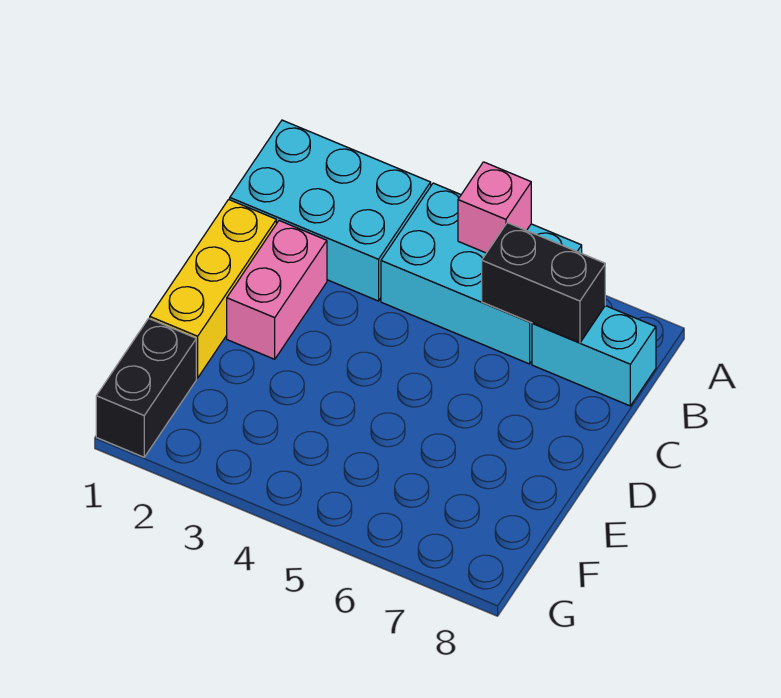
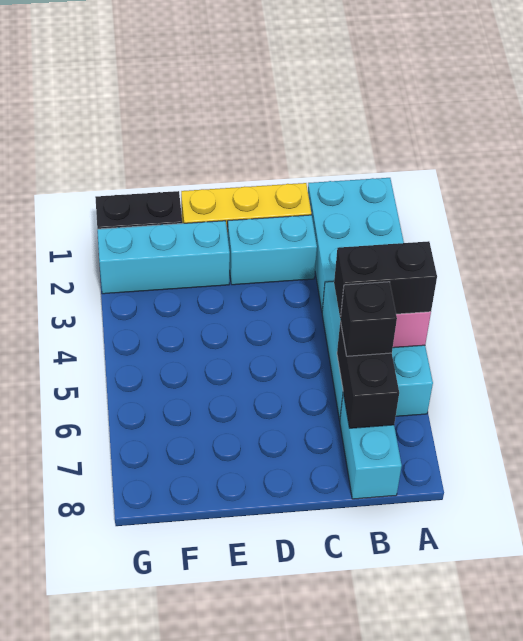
none -> black 1x2 brick [334,241,437,318]
none -> black 1x1 brick [340,282,397,356]
pink 1x2 brick [227,221,327,359] -> cyan 1x2 brick [228,215,317,285]
none -> cyan 1x3 brick [97,221,230,294]

